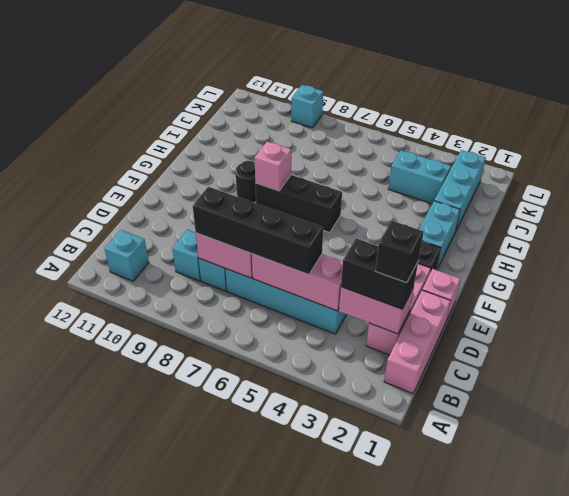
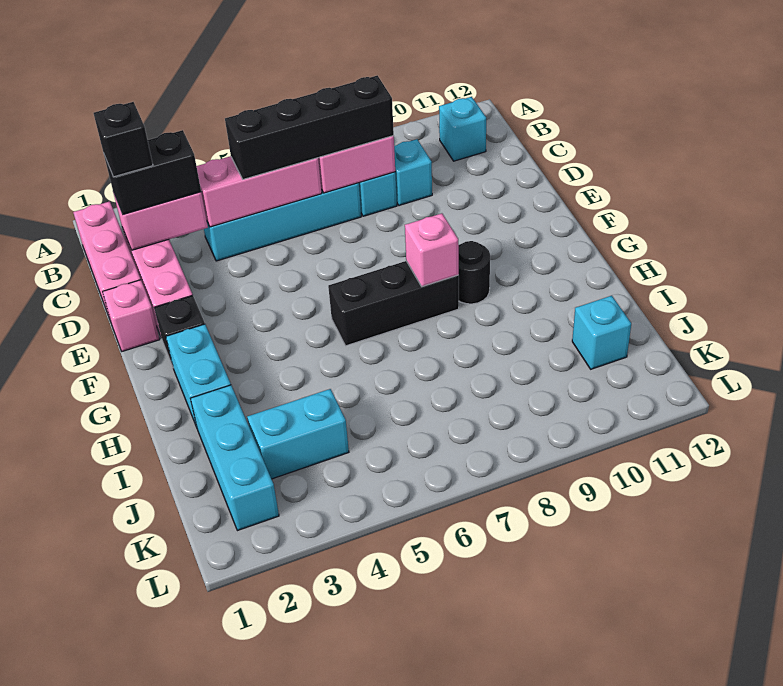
cyan 1x1 brick [291,85,323,128] -> cyan 1x1 brick moved to [572,296,631,369]

